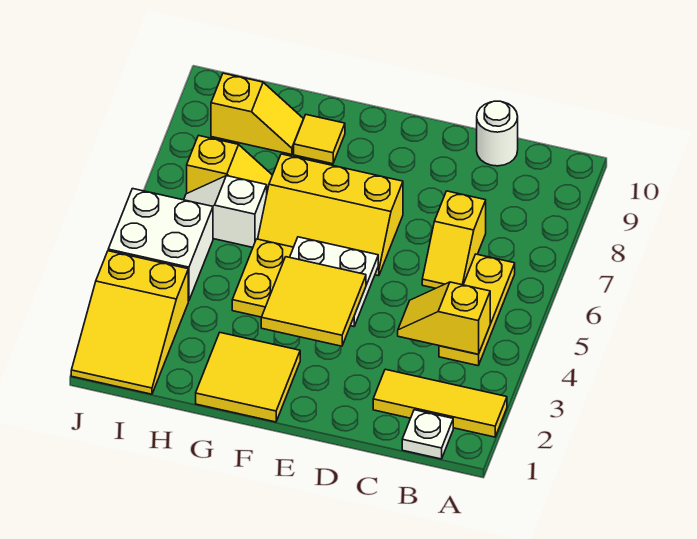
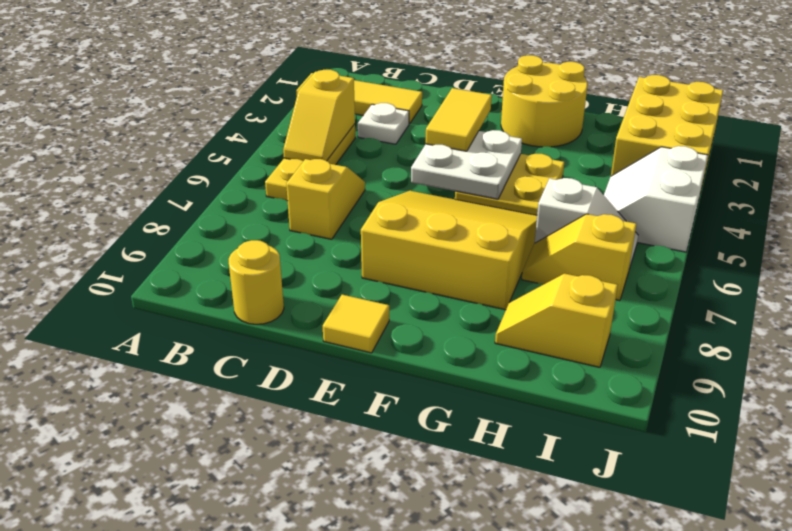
white 1x1 plate [402,410,453,459] -> white 1x1 plate moved to [358,103,409,144]
yellow 1x2 slope [398,282,490,354] -> yellow 1x2 slope turned to [283,70,355,161]
white 1x1 round brick [477,101,518,166] -> yellow 1x1 round brick [229,240,284,324]
yellow 2x2 tile [261,257,366,346] -> yellow 1x2 tile [426,88,492,151]
yellow 2x3 slope [258,154,403,276] -> yellow 3x3 slope [361,191,537,310]
yellow 2x2 tile [196,333,300,422] -> yellow 2x2 round brick [501,55,587,147]
yellow 1x1 tile [294,115,345,164] -> yellow 1x1 tile moved to [323,295,389,353]
yellow 2x3 slope [71,251,188,394] -> yellow 2x3 brick [611,75,723,188]
white 2x2 brick [108,189,213,301] -> white 2x2 slope [604,146,708,252]

